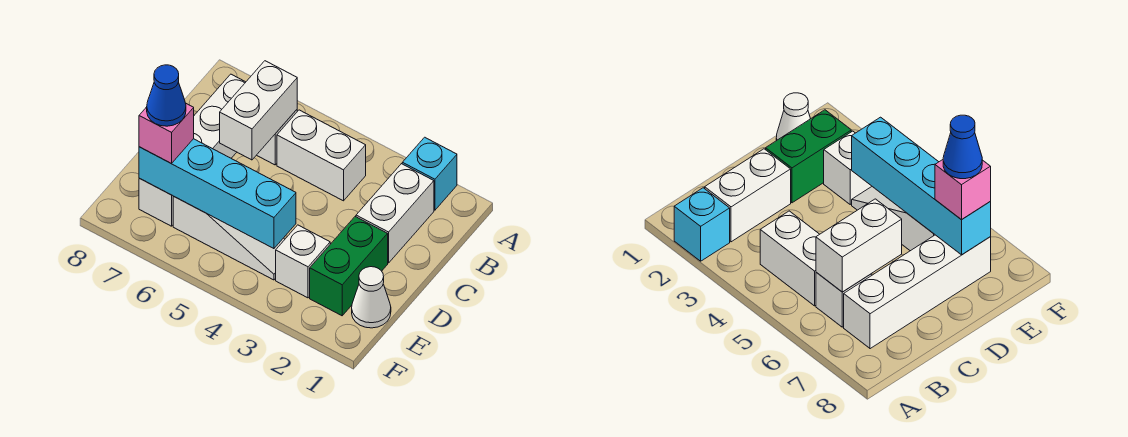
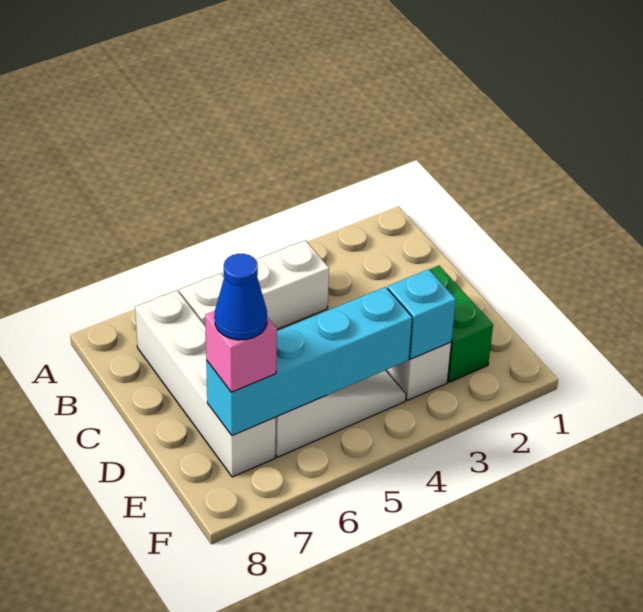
cyan 1x1 brick [402,137,457,210] -> cyan 1x1 brick moved to [388,269,456,359]
white 1x2 brick [356,164,434,263] -> none
white 1x2 brick [220,61,297,160] -> none
white 1x1 cone [352,267,391,328] -> none

